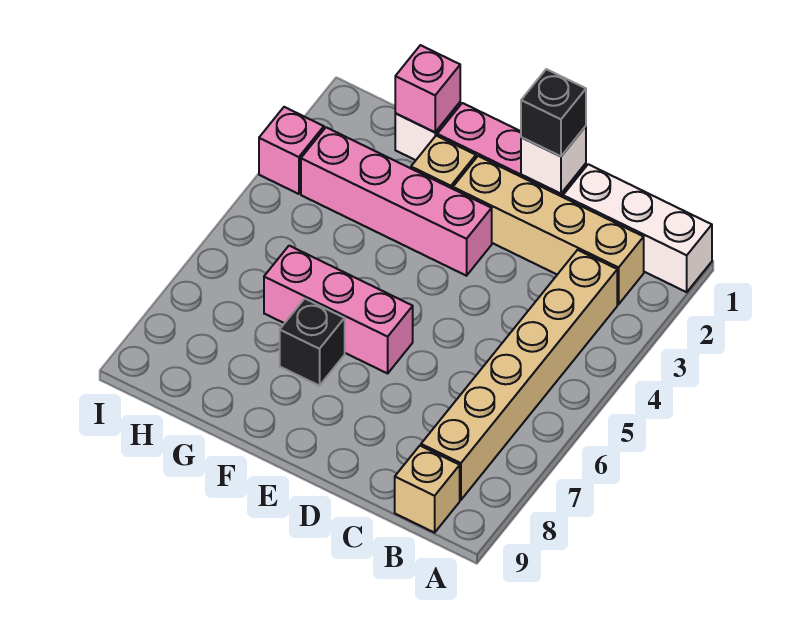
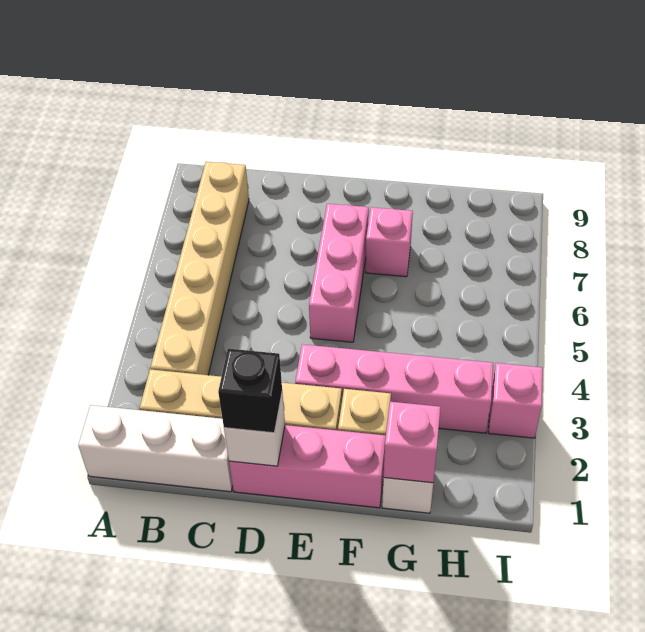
tan 1x1 brick [395,446,460,533] -> none
pink 1x3 brick [264,246,413,373] -> pink 1x3 brick turned to [309,204,369,342]
black 1x1 brick [280,299,345,386] -> pink 1x1 brick [366,207,413,277]

